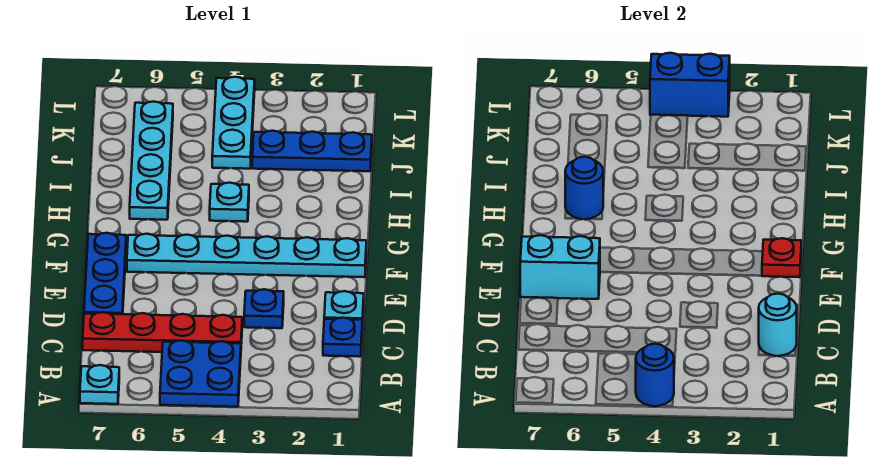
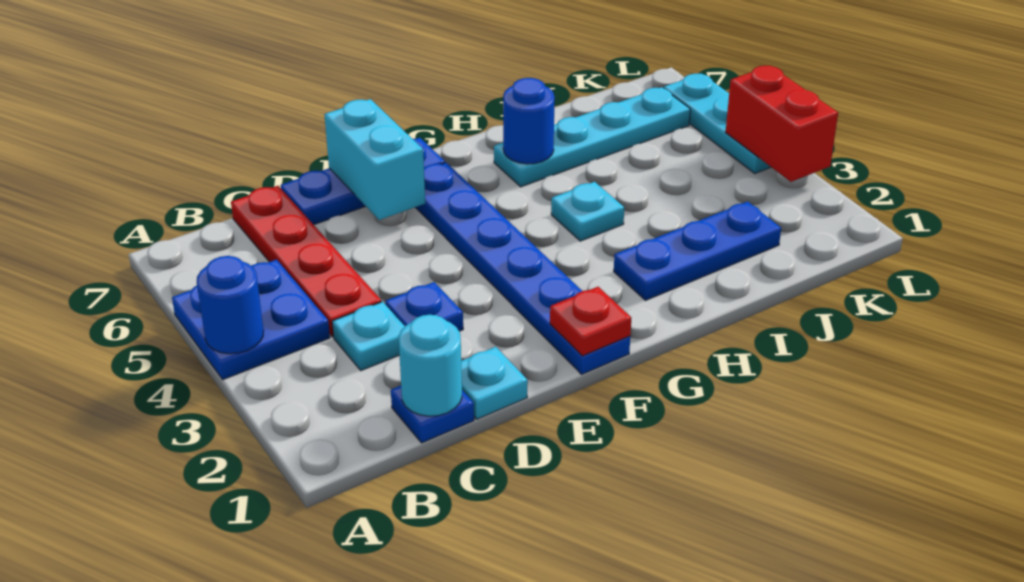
cyan 1x1 plate [80,365,119,404] -> cyan 1x1 plate moved to [332,302,405,370]
cyan 1x6 plate [127,234,366,277] -> blue 1x6 plate [415,163,630,374]
blue 1x3 plate [252,131,372,171] -> blue 1x3 plate turned to [614,202,781,300]
cyan 1x3 plate [212,77,255,169] -> cyan 1x3 plate turned to [664,74,771,173]
blue 1x2 brick [650,53,730,117] -> red 1x2 brick [726,66,838,182]

